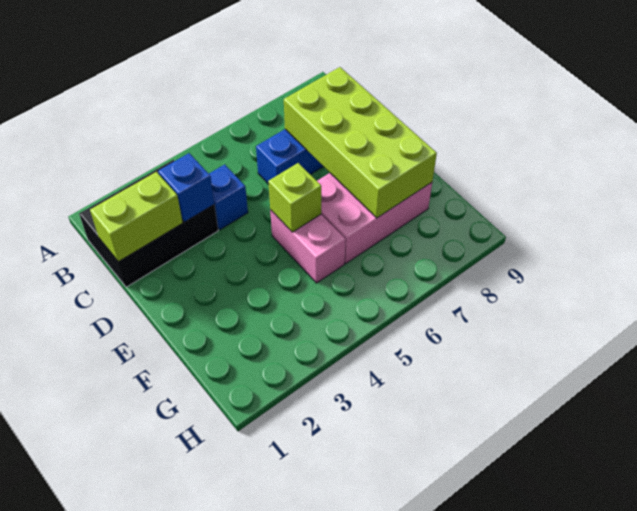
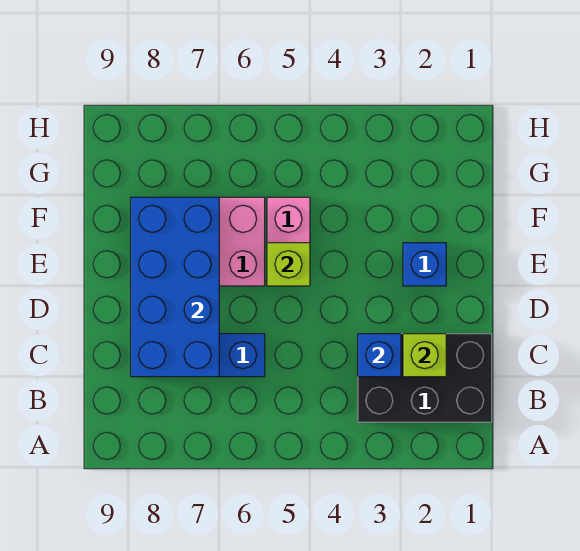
lime 1x2 brick [90,172,183,262] -> lime 1x1 brick [403,334,446,377]
blue 1x1 brick [209,164,248,230] -> blue 1x1 brick moved to [403,243,446,286]
lime 2x4 brick [284,67,437,218] -> blue 2x4 brick [131,197,219,377]

